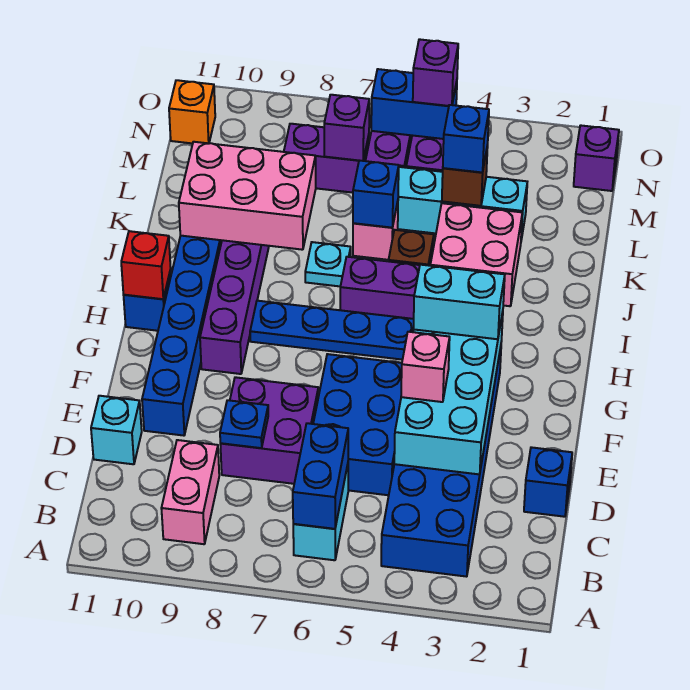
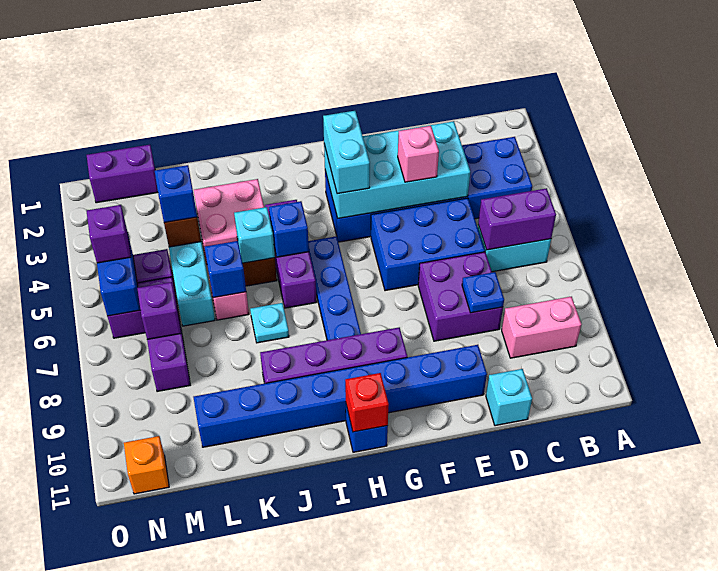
blue 1x2 brick [293,423,348,529] -> purple 1x2 brick [478,188,556,250]
blue 1x1 brick [524,447,572,517] -> blue 1x1 brick moved to [269,201,309,257]
none -> cyan 1x1 brick [234,207,275,263]
pink 2x3 brick [179,142,316,250] -> none
purple 1x1 brick [574,125,619,191] -> purple 1x2 brick [87,145,158,203]

